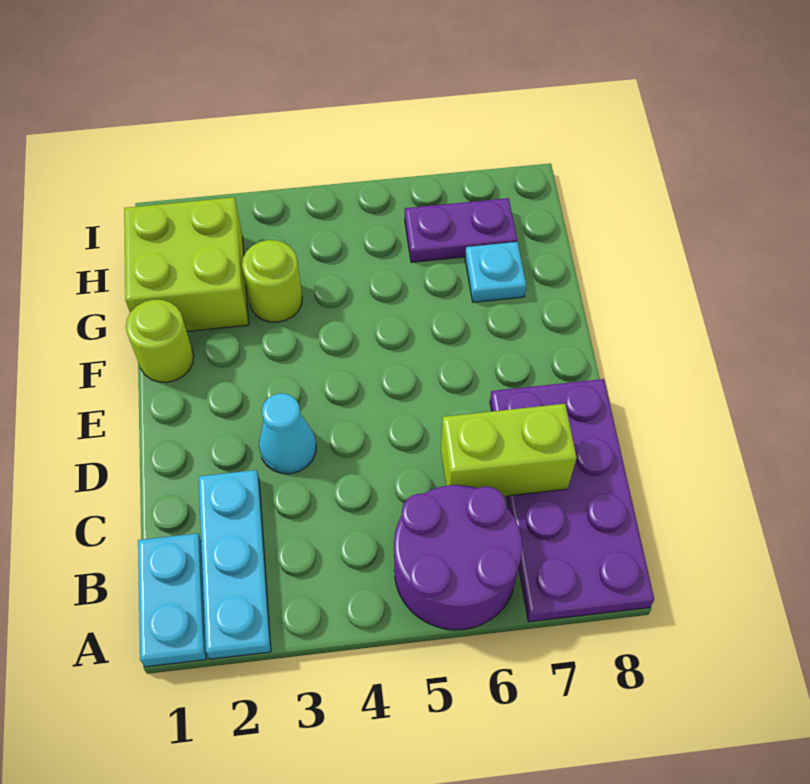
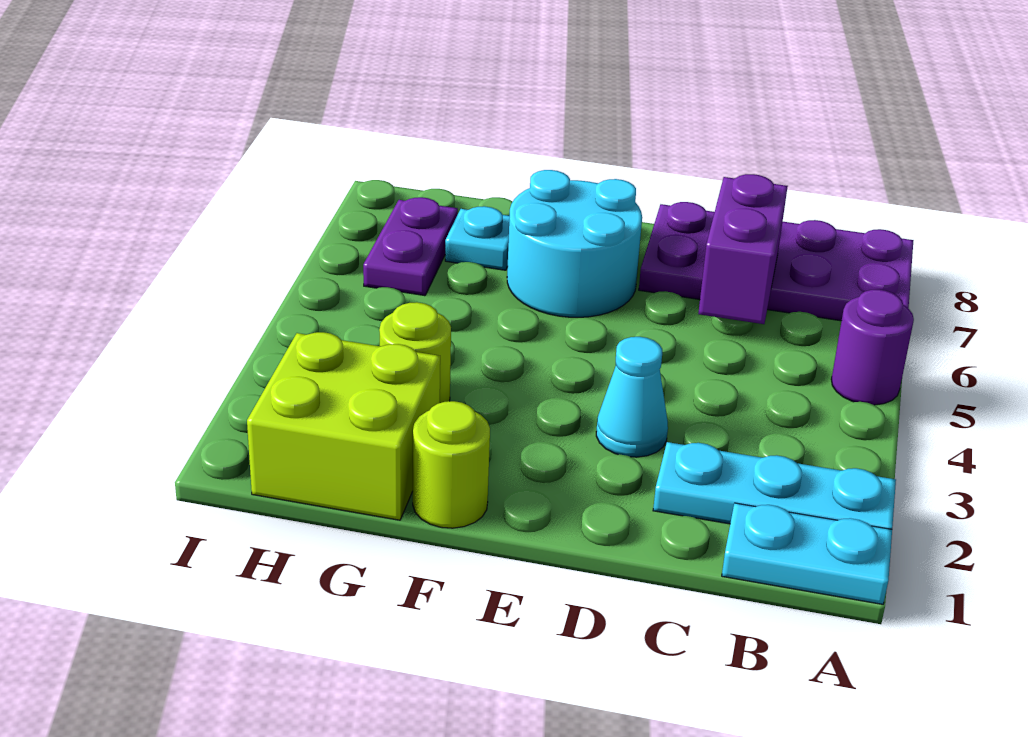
purple 2x2 round brick [394,485,522,630] -> purple 1x1 round brick [831,290,914,405]
lime 1x2 brick [441,404,577,496] -> purple 1x2 brick [698,174,788,324]
none -> cyan 2x2 round brick [507,170,642,317]

